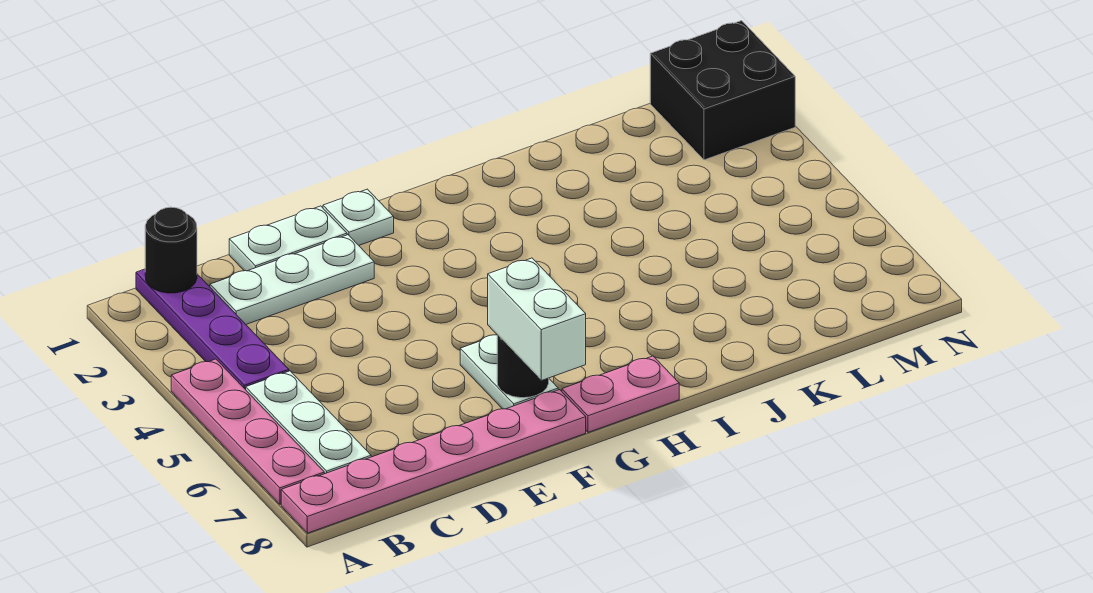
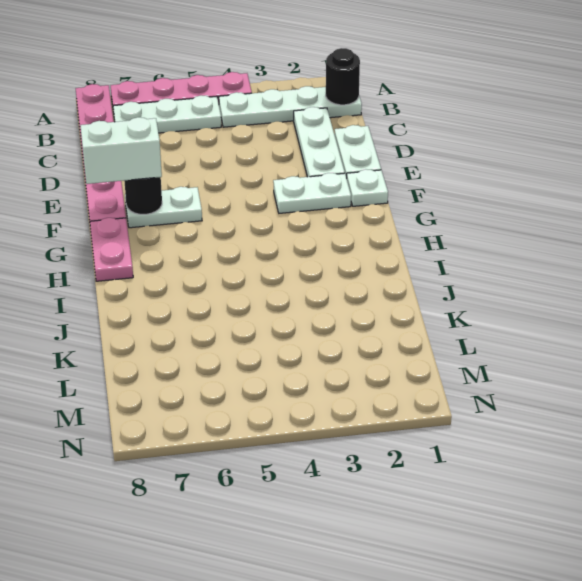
purple 1x4 plate [136,269,289,390] -> white 1x4 plate [219,86,362,127]
none -> white 1x2 plate [273,173,351,213]
black 2x2 brick [650,21,795,160] -> none

